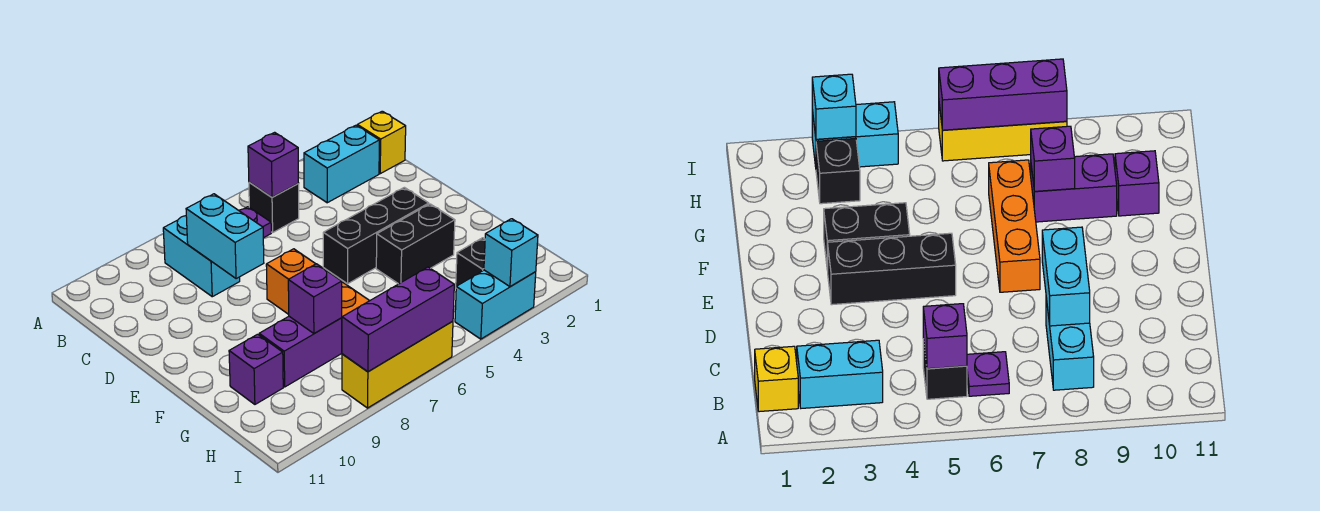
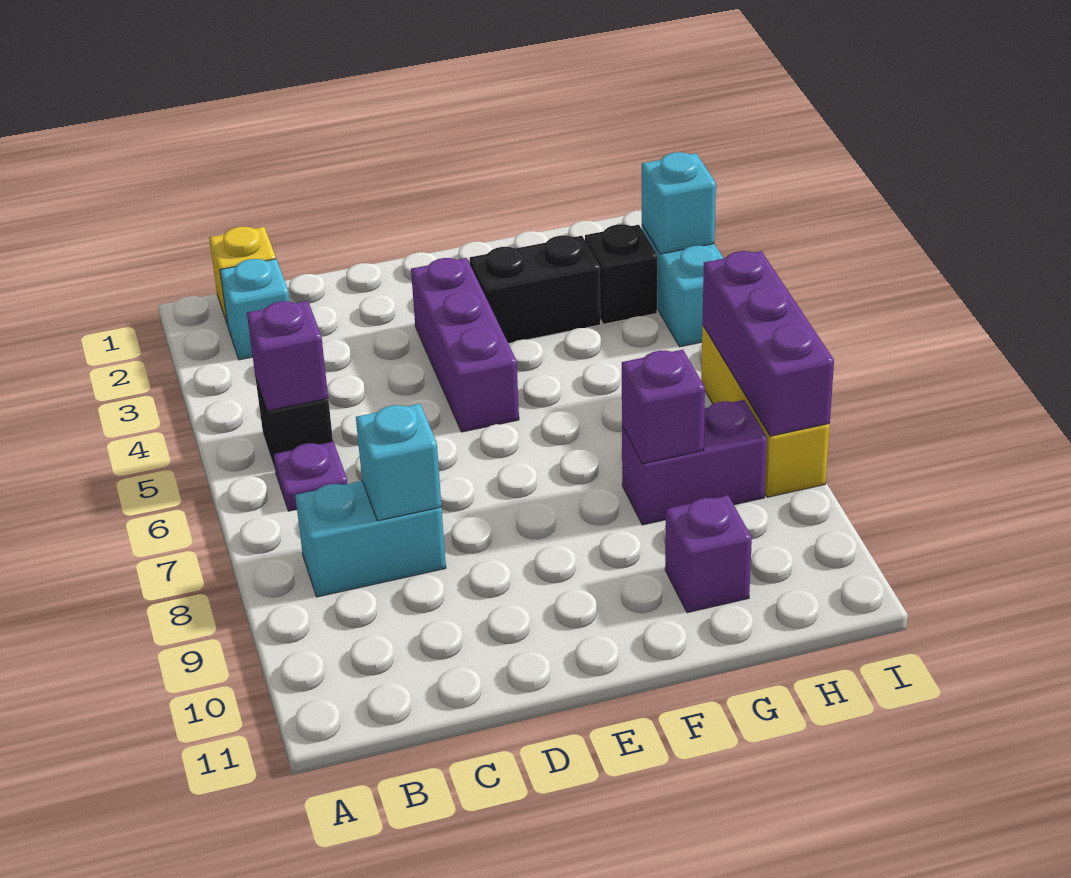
cyan 1x2 brick [304,125,379,203] -> cyan 1x1 brick [220,259,289,360]
cyan 1x2 brick [186,194,264,279] -> cyan 1x1 brick [356,404,442,521]
black 1x3 brick [323,187,429,284] -> purple 1x3 brick [411,258,519,432]
orange 1x3 brick [266,249,369,317] -> none
black 1x2 brick [376,204,455,284] -> black 1x2 brick turned to [470,235,600,343]
purple 1x2 brick [259,316,342,387] -> purple 1x2 brick turned to [622,400,767,525]

